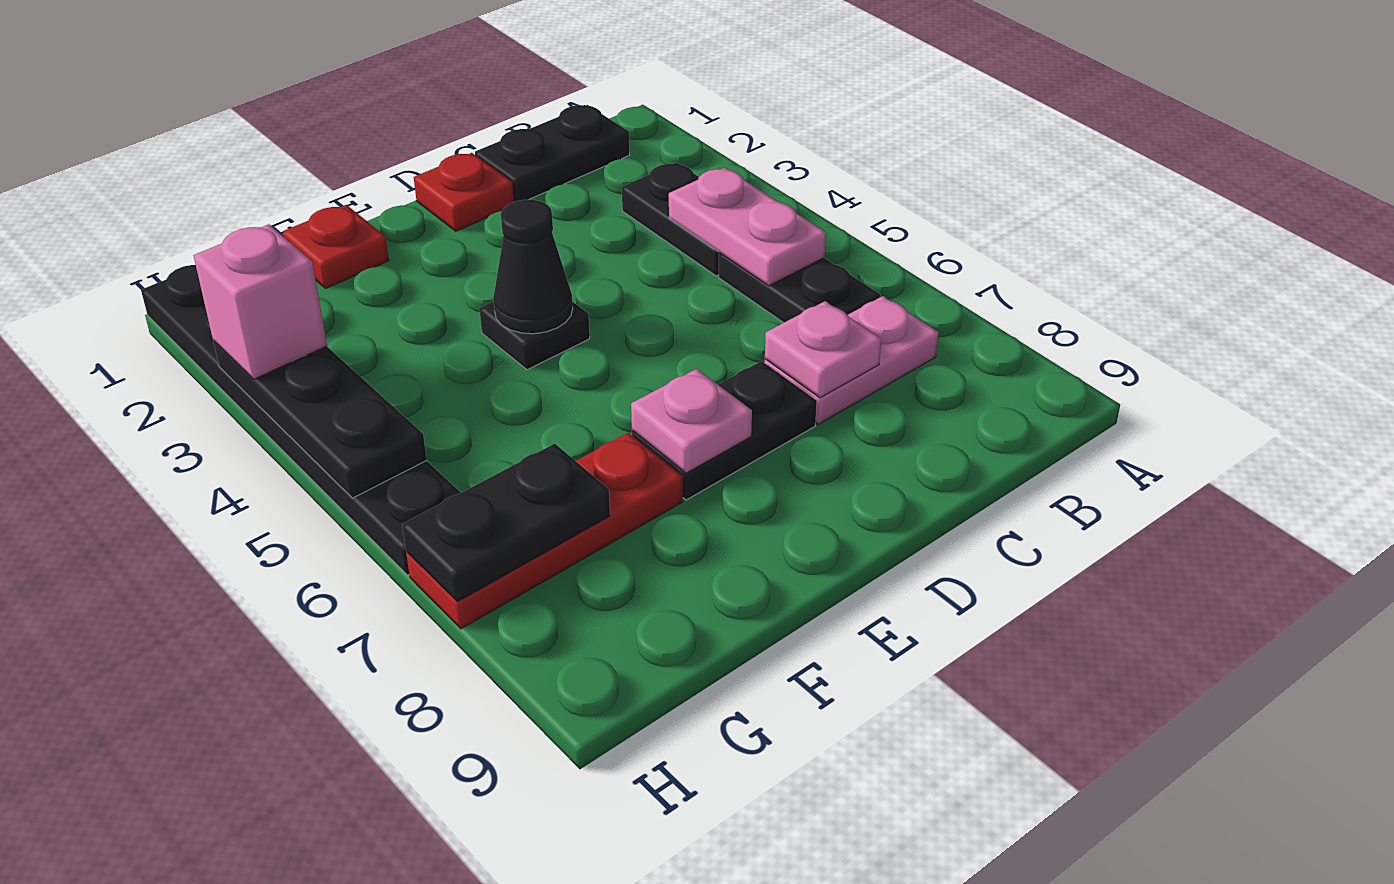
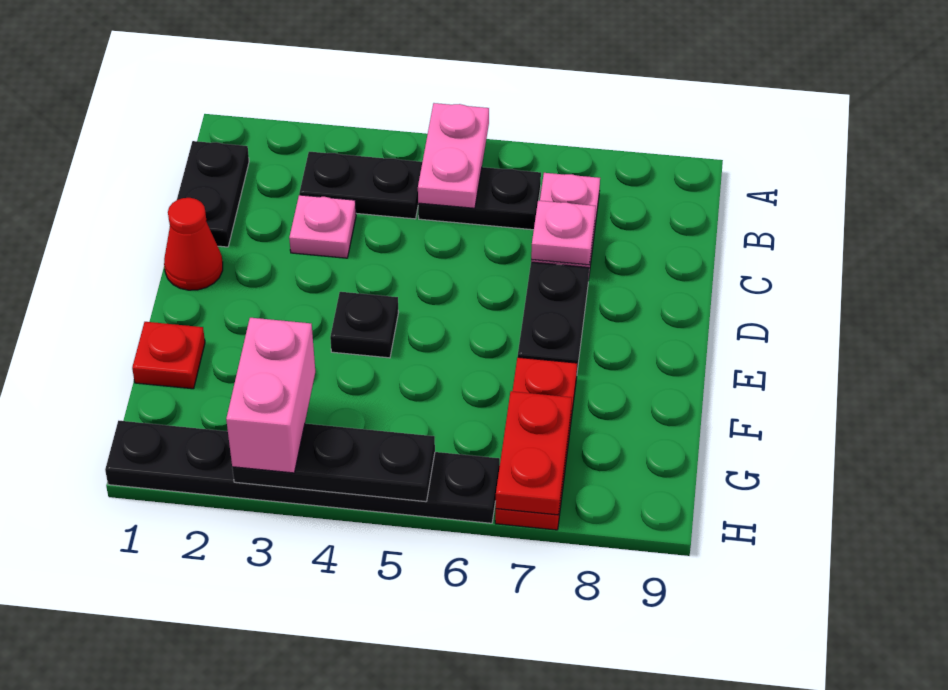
pink 1x2 plate [669,168,826,286] -> pink 1x2 plate turned to [418,103,489,208]
red 1x1 plate [414,153,514,231] -> red 1x1 cone [164,198,223,290]
black 1x1 cone [493,200,573,334] -> none
pink 1x1 plate [631,369,752,473] -> pink 1x1 plate moved to [289,195,356,258]
black 1x2 plate [402,444,610,602] -> red 1x2 plate [496,391,572,515]
pink 1x1 brick [194,224,327,379] -> pink 1x2 brick [226,318,315,473]

